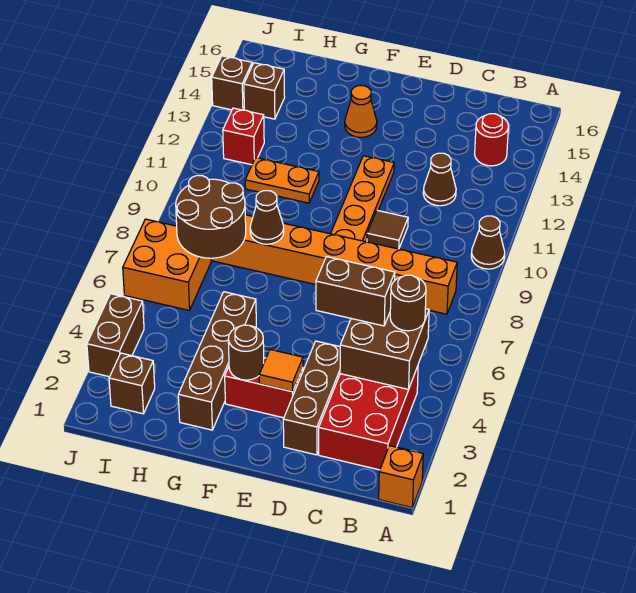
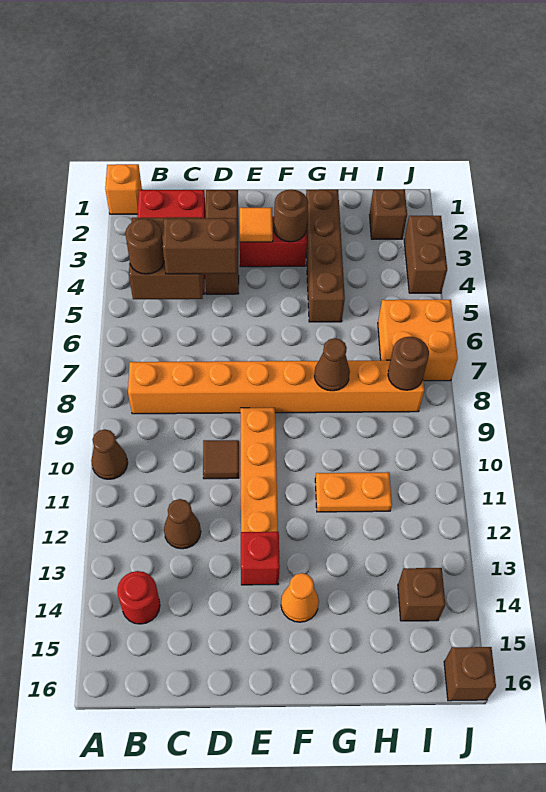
brown 2x2 round brick [176,176,246,258] -> brown 1x1 round brick [388,337,429,390]
red 1x1 brick [223,108,264,165] -> red 1x1 brick moved to [241,532,280,585]
brown 1x1 brick [212,56,252,110] -> brown 1x1 brick moved to [444,647,496,701]

